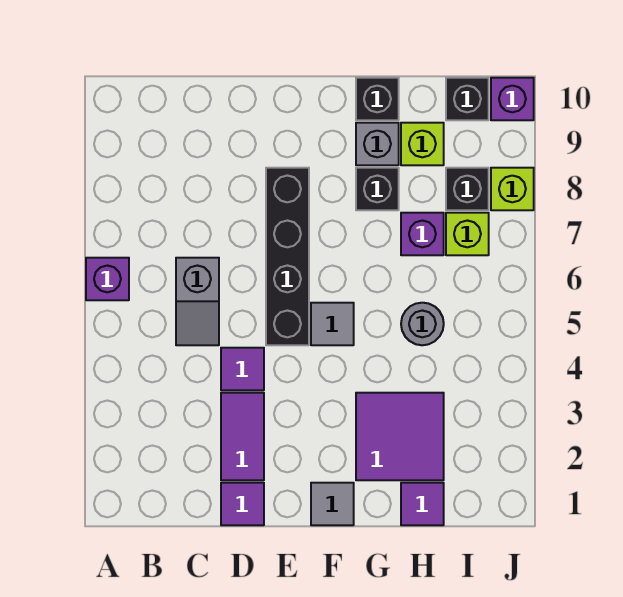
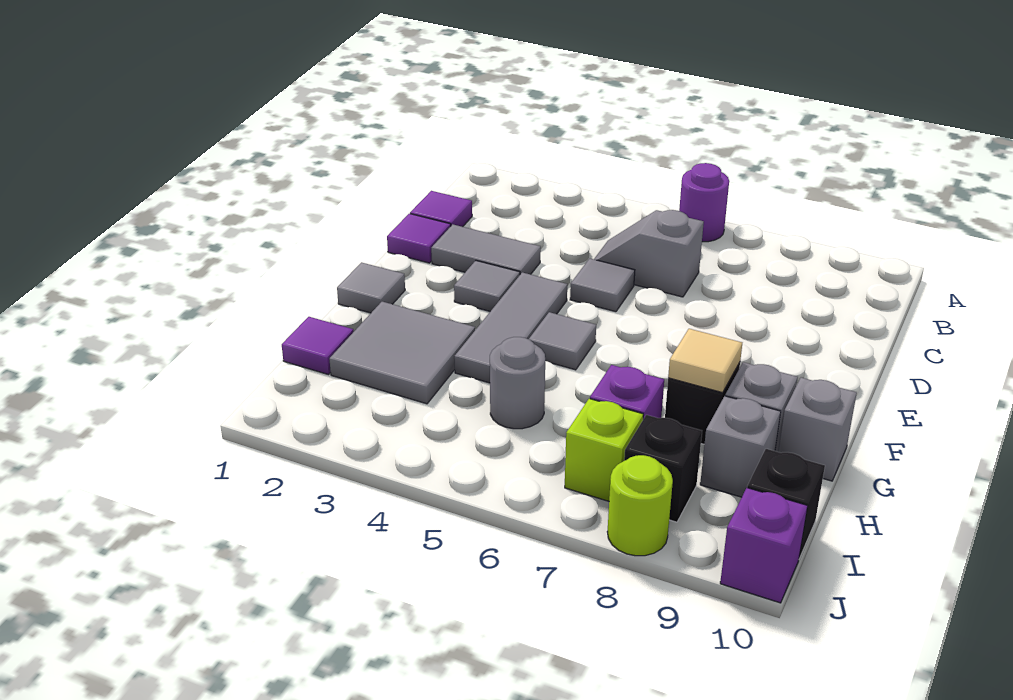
purple 1x1 brick [86,258,129,300] -> purple 1x1 round brick [679,163,729,242]
purple 1x2 tile [221,393,264,480] -> grey 1x2 tile [431,224,541,274]
purple 1x1 tile [221,348,264,390] -> purple 1x1 tile moved to [410,191,472,227]
none -> grey 1x1 tile [570,258,635,312]
none -> grey 1x1 tile [454,261,520,311]
none -> grey 1x3 tile [454,272,567,383]
black 1x4 brick [266,168,309,345] -> none
purple 2x2 tile [356,393,444,480] -> grey 2x2 tile [329,302,475,404]
none -> tan 1x1 tile [668,329,742,393]
black 1x1 brick [356,78,399,120] -> grey 1x1 brick [778,378,857,481]
lime 1x1 brick [401,123,444,165] -> grey 1x1 brick [700,396,781,497]
lime 1x1 brick [491,168,534,210] -> lime 1x1 round brick [607,455,673,556]

